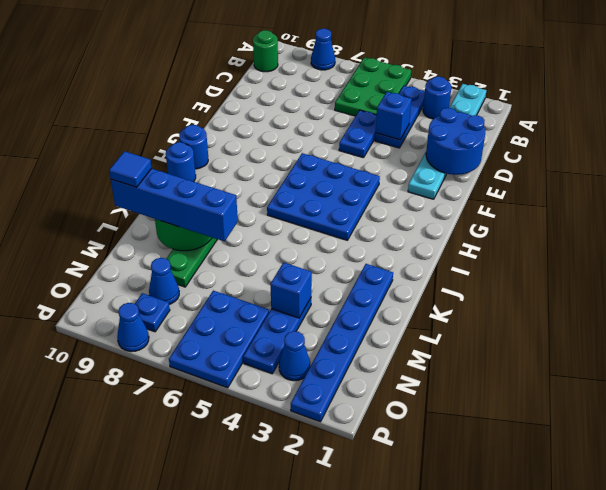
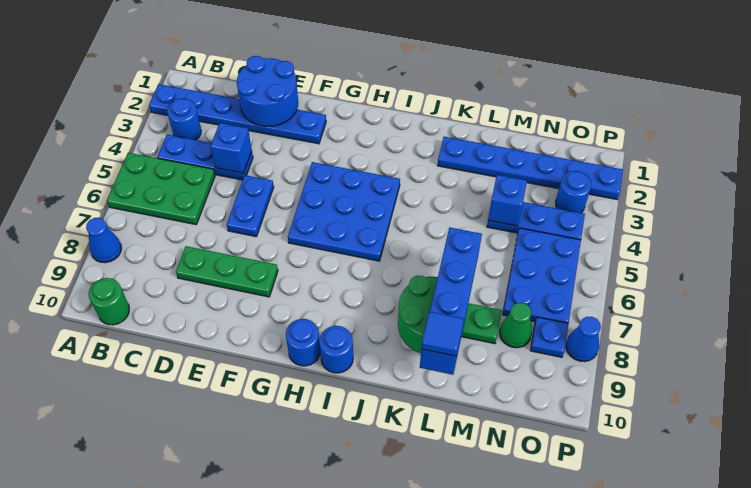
cyan 1x6 plate [408,84,486,199] -> blue 1x6 plate [149,84,326,144]
blue 1x2 plate [339,110,377,158] -> blue 1x2 plate turned to [227,175,274,237]
none -> green 1x3 plate [176,246,278,297]
blue 2x3 plate [169,291,269,388] -> blue 2x3 plate turned to [503,228,581,323]
blue 1x1 cone [149,258,179,304] -> green 1x1 cone [500,303,532,348]
blue 1x1 cone [279,331,310,381] -> blue 1x1 round brick [555,171,591,213]

